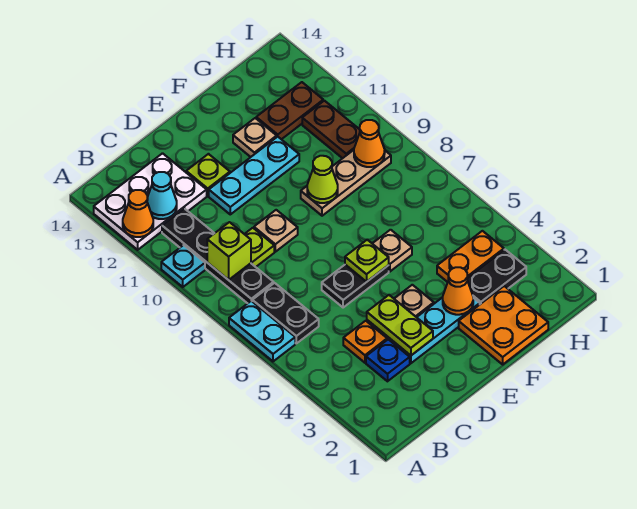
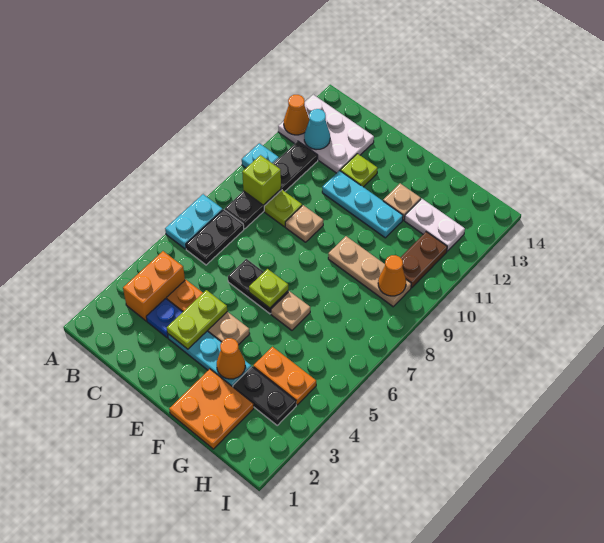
none -> orange 1x2 brick [123,251,185,321]
lime 1x1 cone [307,156,338,203] -> none
brown 1x2 plate [256,82,323,139] -> white 1x2 plate [404,199,465,251]

